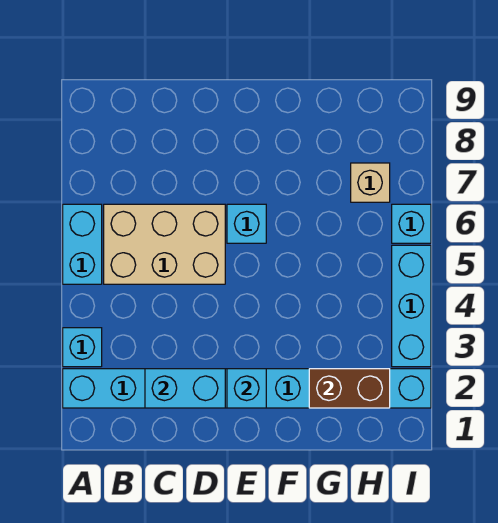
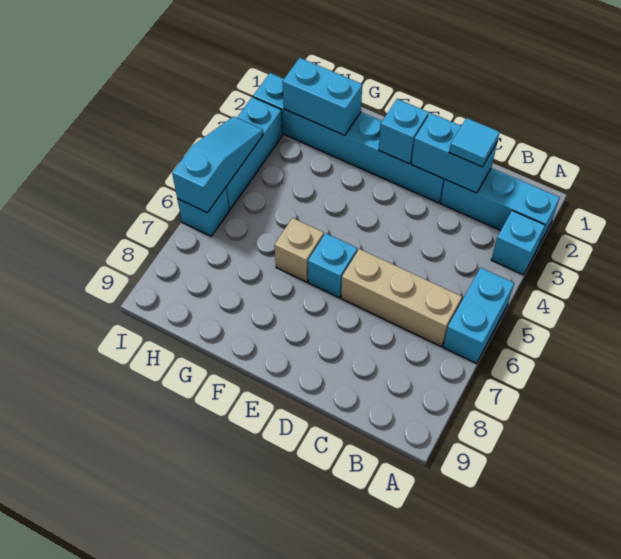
tan 2x3 brick [104,204,225,284] -> tan 1x3 brick [341,249,462,346]
none -> cyan 1x1 tile [449,118,500,167]
brown 1x2 brick [309,369,390,408] -> cyan 1x2 brick [282,58,362,136]
tan 1x1 brick [351,163,390,202] -> tan 1x1 brick moved to [274,218,324,282]
none -> cyan 1x3 slope [172,117,263,213]

